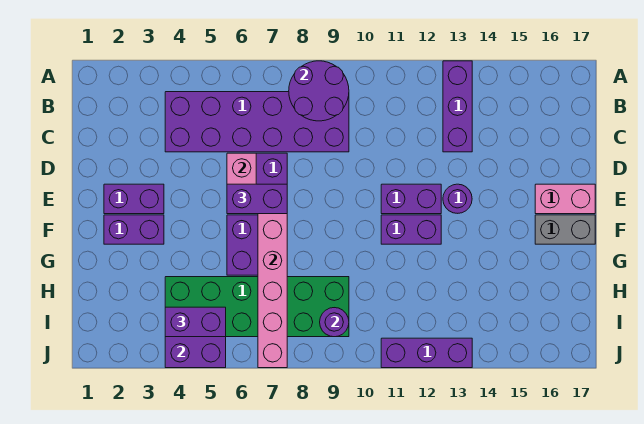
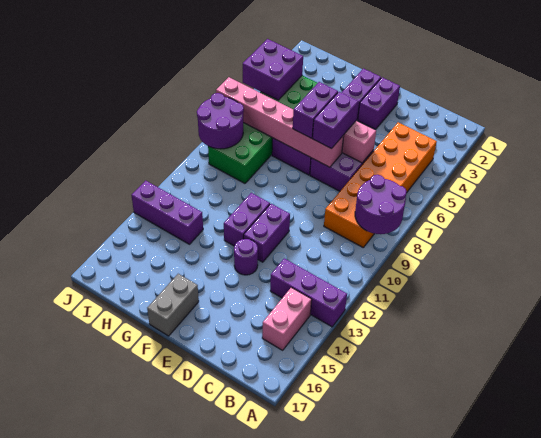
purple 2x6 brick [165,92,349,152] -> orange 2x6 brick [324,122,437,247]
pink 1x2 brick [535,184,595,214] -> pink 1x2 brick moved to [262,287,312,350]
purple 1x2 brick [165,307,226,337] -> purple 1x2 brick moved to [293,82,338,138]
purple 1x1 round brick [320,308,349,337] -> purple 2x2 round brick [197,93,244,149]
purple 1x3 brick [381,338,472,368] -> purple 1x3 brick turned to [131,181,203,244]

